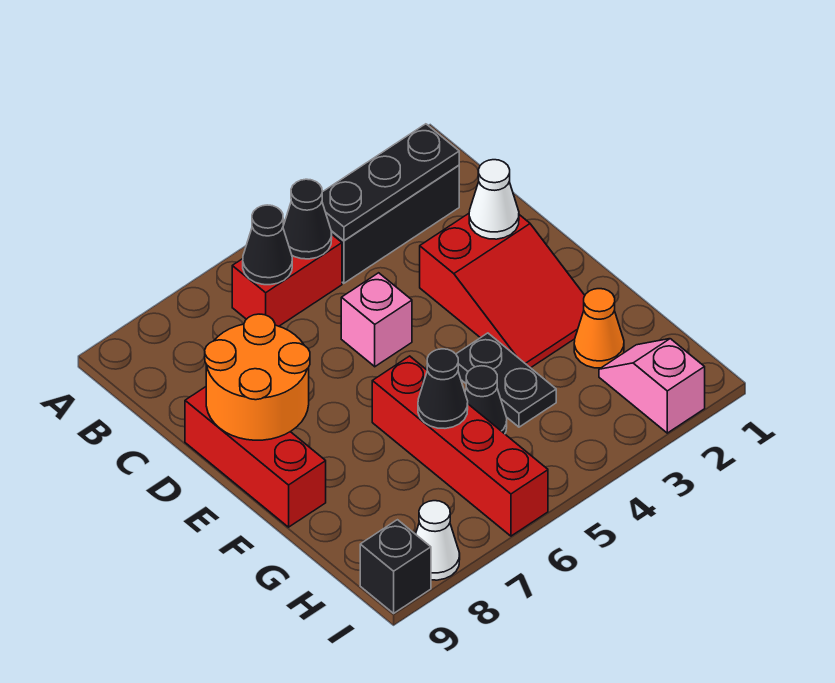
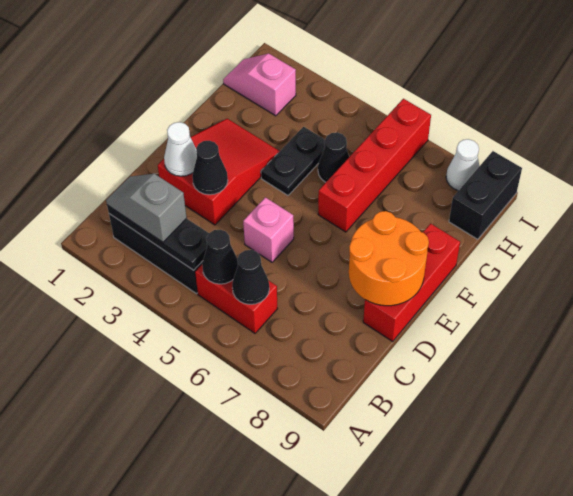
none -> grey 1x2 slope [106,174,187,242]
orange 1x1 cone [574,289,624,368] -> none
black 1x1 cone [418,349,468,428] -> black 1x1 cone moved to [192,141,228,195]
pink 1x2 slope [599,339,705,433] -> pink 1x2 slope turned to [223,54,296,116]
black 1x1 brick [360,520,431,613] -> black 1x2 brick [449,151,522,239]

